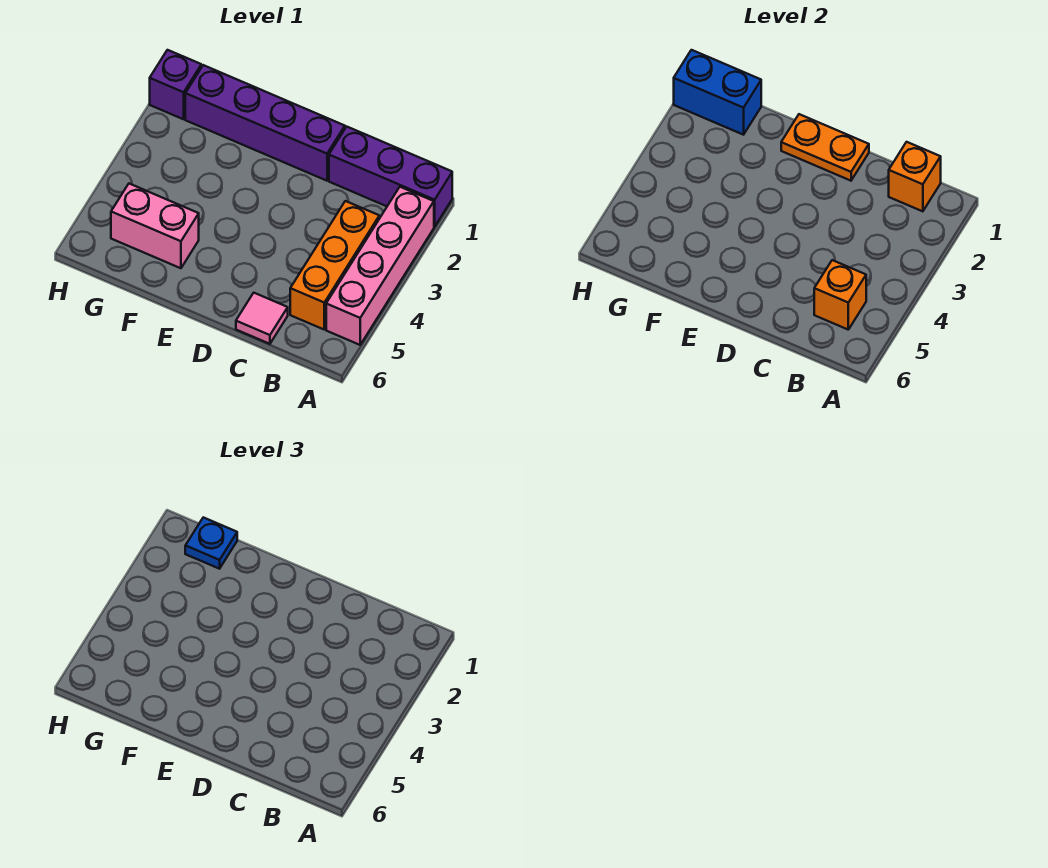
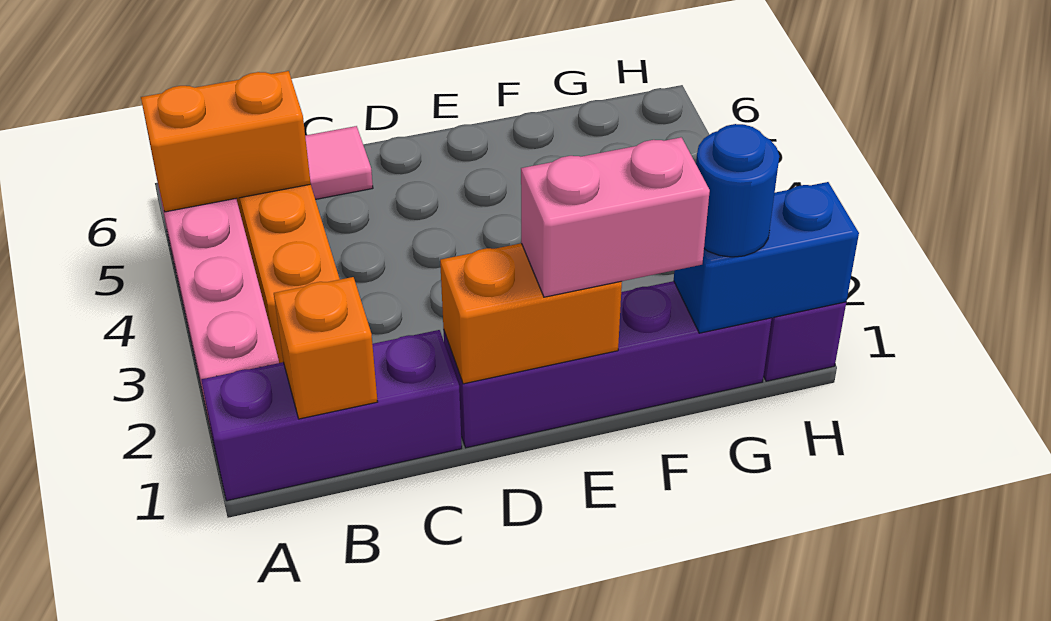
orange 1x1 brick [814,260,866,329] -> orange 1x2 brick [141,71,311,212]
orange 1x2 plate [781,114,869,181] -> orange 1x2 brick [440,243,622,384]
pink 1x2 brick [111,184,199,268] -> pink 1x2 brick moved to [521,137,710,297]
blue 1x1 plate [185,517,237,569] -> blue 1x1 round brick [696,124,779,257]

